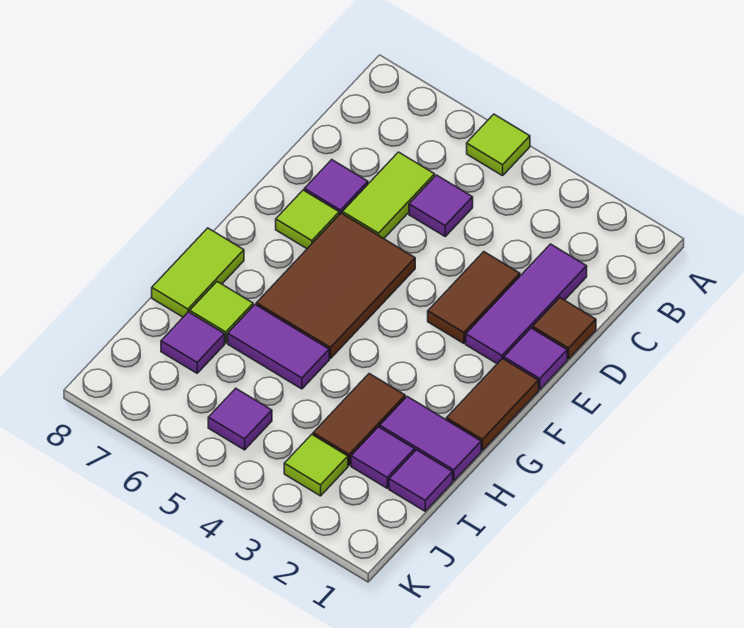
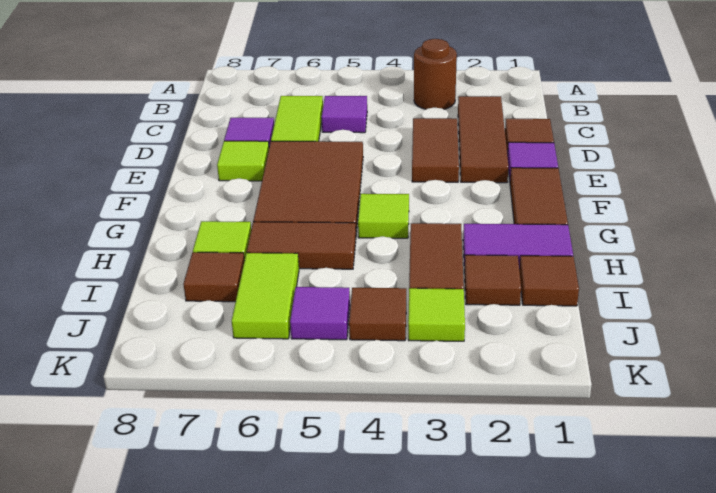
lime 1x1 tile [467,114,530,176] -> lime 1x1 tile moved to [358,194,409,238]
none -> brown 1x1 round brick [414,39,457,109]
purple 1x3 tile [466,244,587,364] -> brown 1x3 tile [458,96,508,183]
lime 1x2 tile [152,228,244,317] -> lime 1x2 tile moved to [232,253,299,339]
purple 1x2 tile [228,305,329,389] -> brown 1x2 tile [247,222,356,269]
purple 1x1 tile [389,450,453,511] -> brown 1x1 tile [519,256,579,306]
purple 1x1 tile [351,427,415,488] -> brown 1x1 tile [464,255,521,305]
purple 1x1 tile [161,312,225,373] -> brown 1x1 tile [183,252,245,302]
none -> brown 1x1 tile [349,288,406,341]

